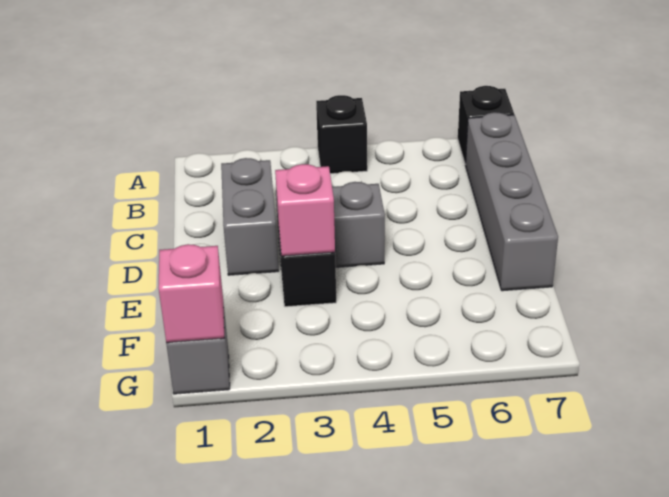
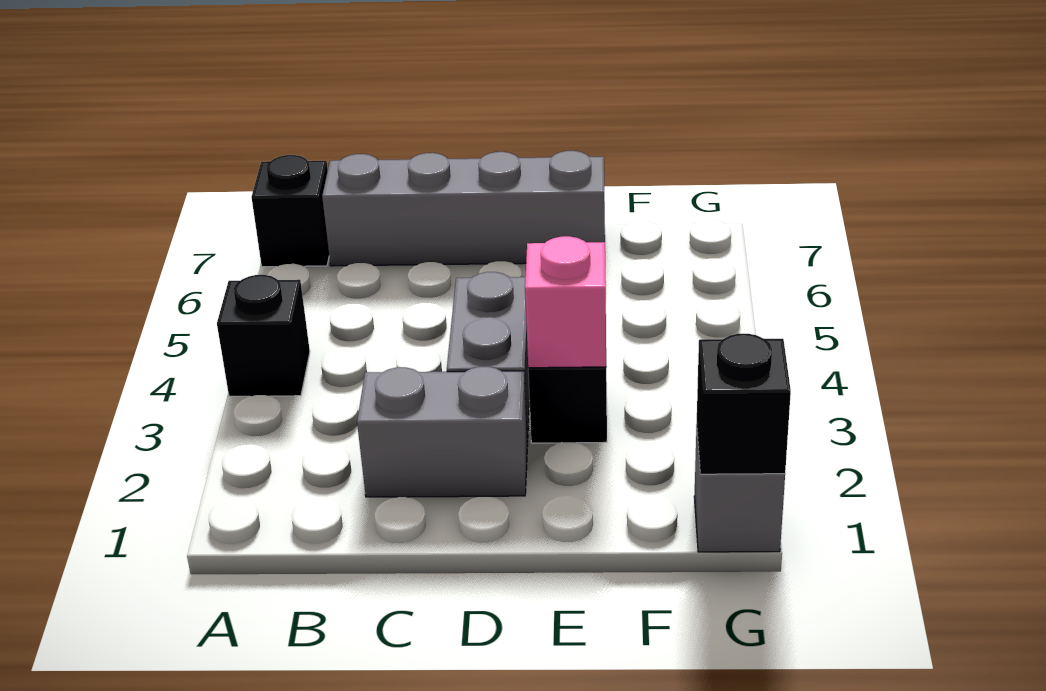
pink 1x1 brick [158,244,224,343] -> black 1x1 brick [697,334,791,474]

